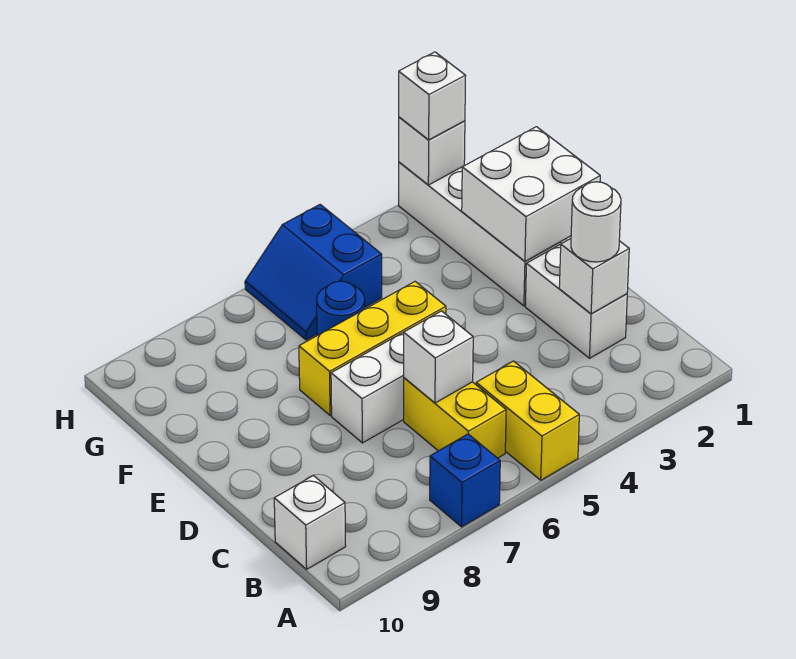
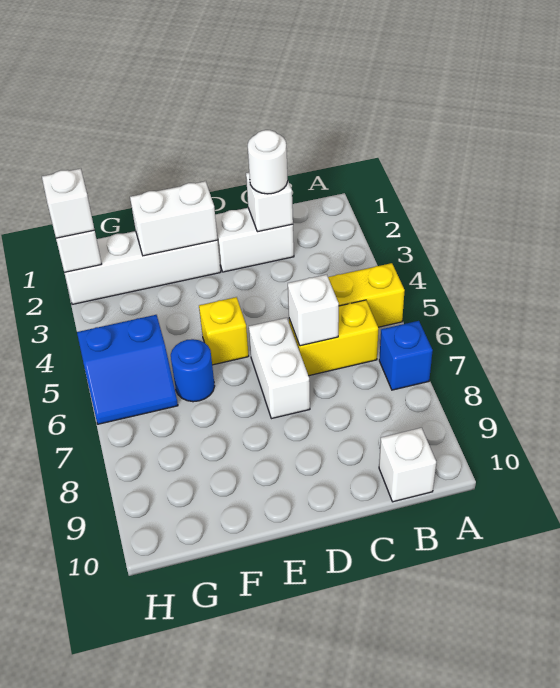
white 2x2 brick [462,127,600,261] -> white 1x2 brick [130,181,218,256]
yellow 1x3 brick [299,282,446,416] -> yellow 1x1 brick [199,297,249,365]

